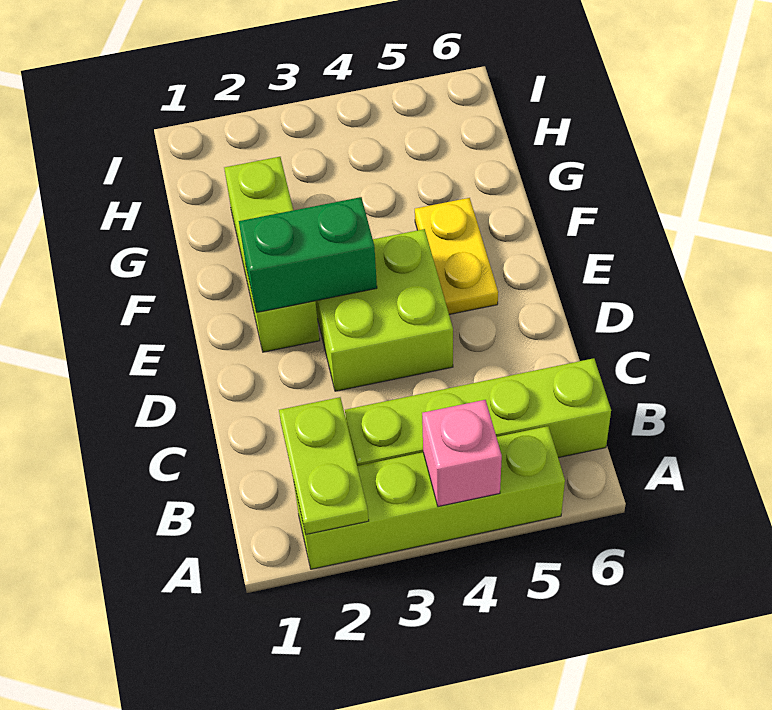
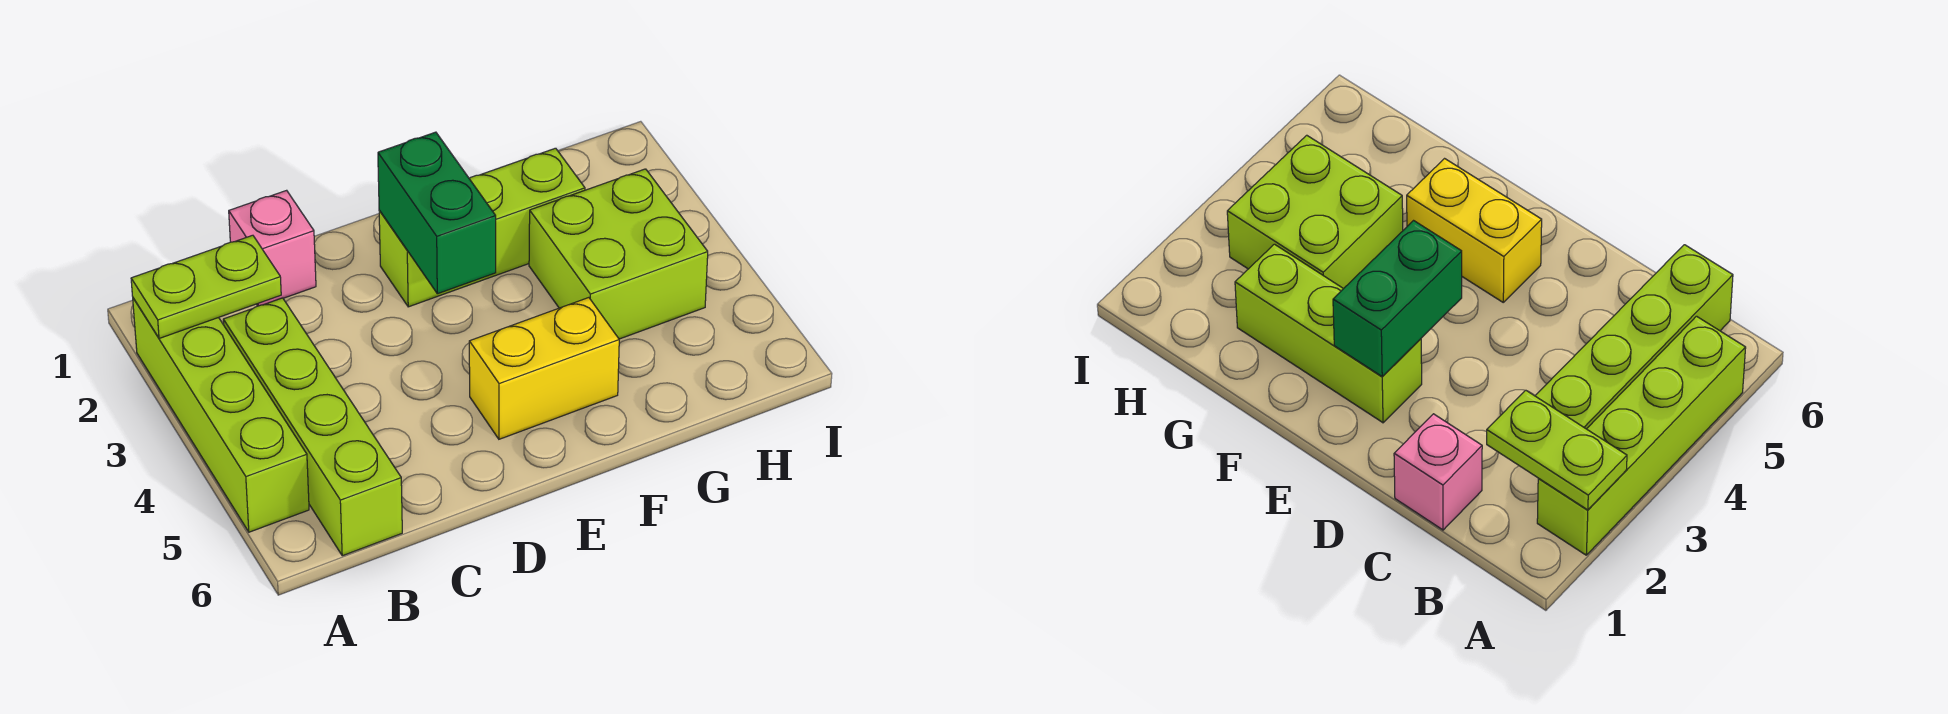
pink 1x1 brick [422,400,502,507] -> pink 1x1 brick moved to [229,190,316,306]
lime 2x2 brick [315,229,453,391] -> lime 2x2 brick moved to [529,169,708,339]
yellow 1x2 plate [415,198,498,314] -> yellow 1x2 brick [469,298,619,439]

